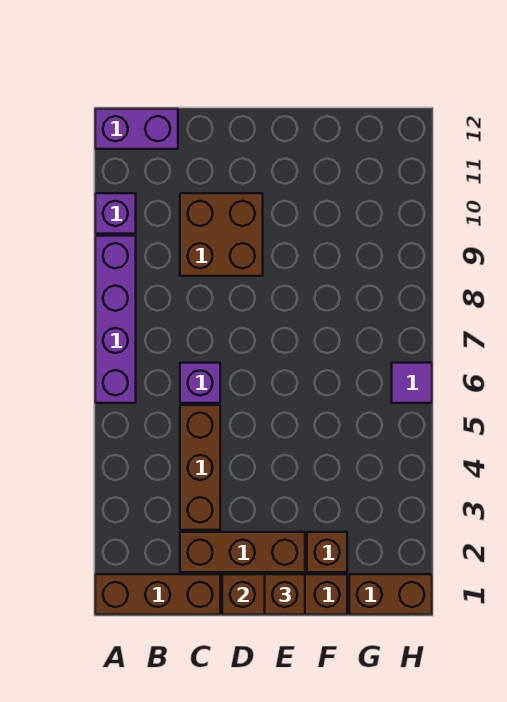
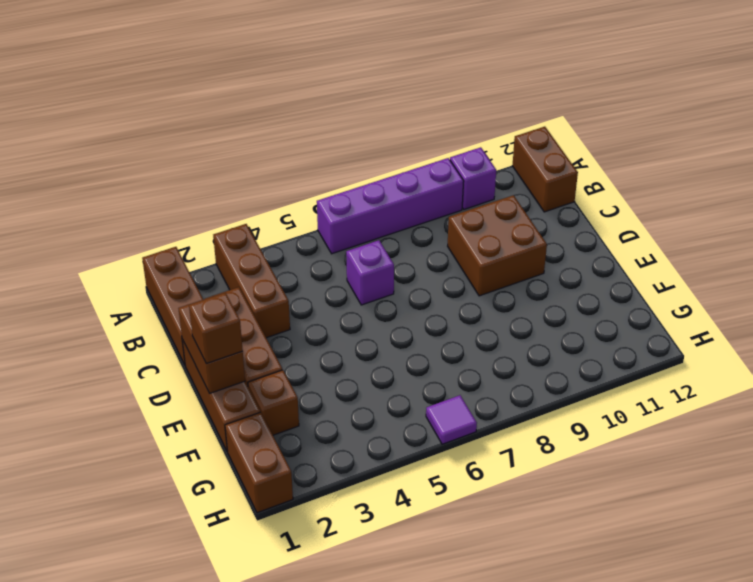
purple 1x2 brick [95,109,178,149] -> brown 1x2 brick [512,127,578,212]
brown 1x3 brick [180,405,220,530] -> brown 1x3 brick turned to [213,224,290,338]

